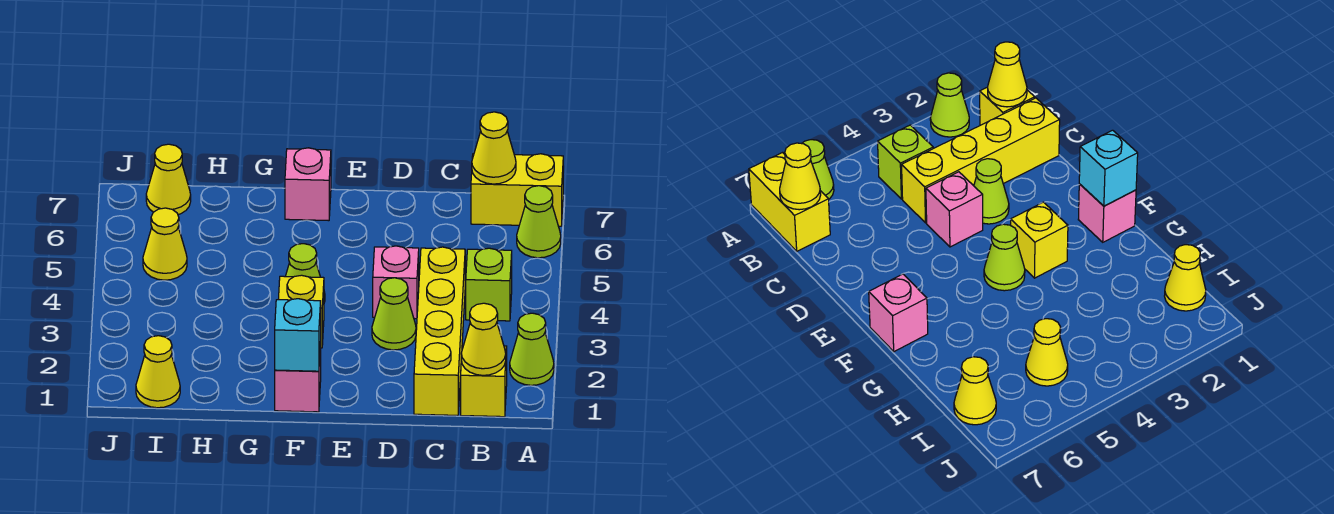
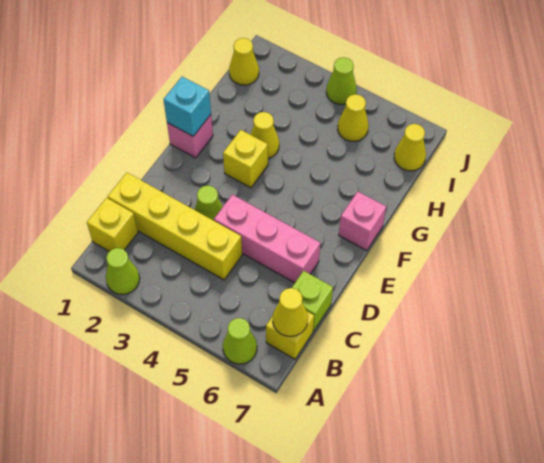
yellow 1x2 brick [471,154,563,226] -> yellow 1x1 brick [266,311,314,359]
yellow 1x1 cone [461,303,506,375] -> yellow 1x1 cone moved to [250,112,279,158]
lime 1x1 brick [466,248,512,321] -> lime 1x1 brick moved to [292,271,333,331]
pink 1x1 brick [373,246,419,319] -> pink 1x3 brick [214,195,320,283]
lime 1x1 cone [285,244,325,302] -> lime 1x1 cone moved to [326,57,357,104]

